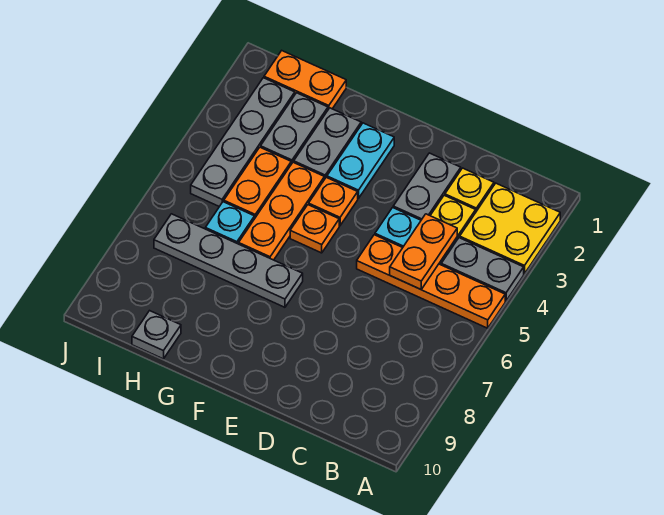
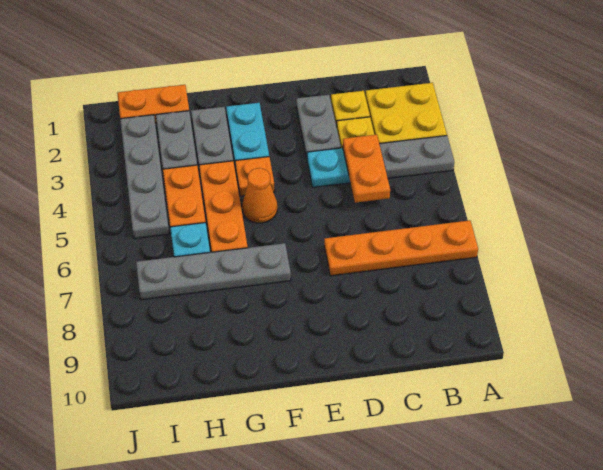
orange 1x4 plate [357,235,505,328] -> orange 1x4 plate moved to [324,220,478,276]
orange 1x1 plate [290,205,339,253] -> orange 1x1 cone [242,168,277,223]
grey 1x1 plate [132,311,181,359] -> none

